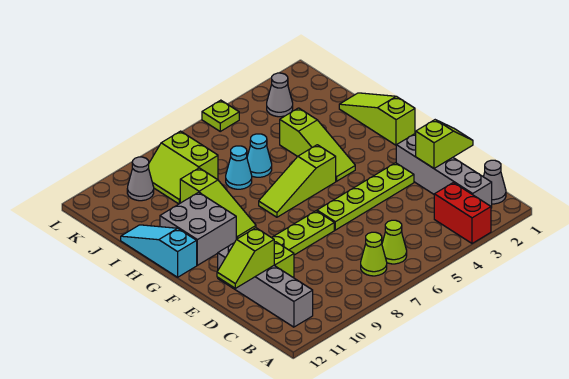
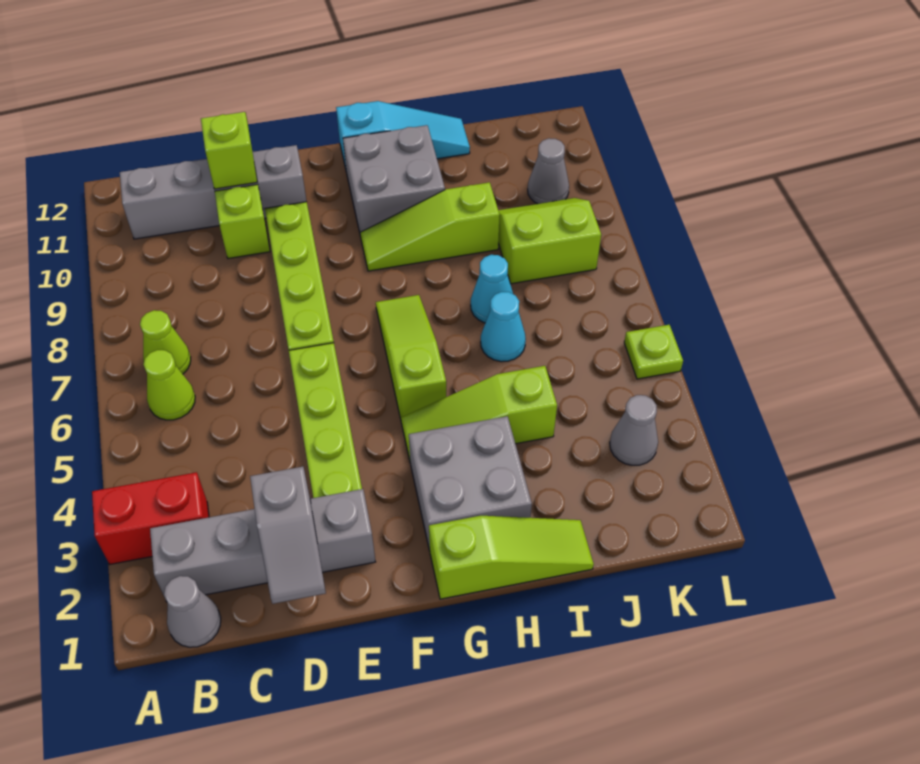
lime 1x2 slope [416,120,473,168] -> grey 1x2 slope [250,467,326,604]
none -> grey 2x2 brick [409,416,532,551]

